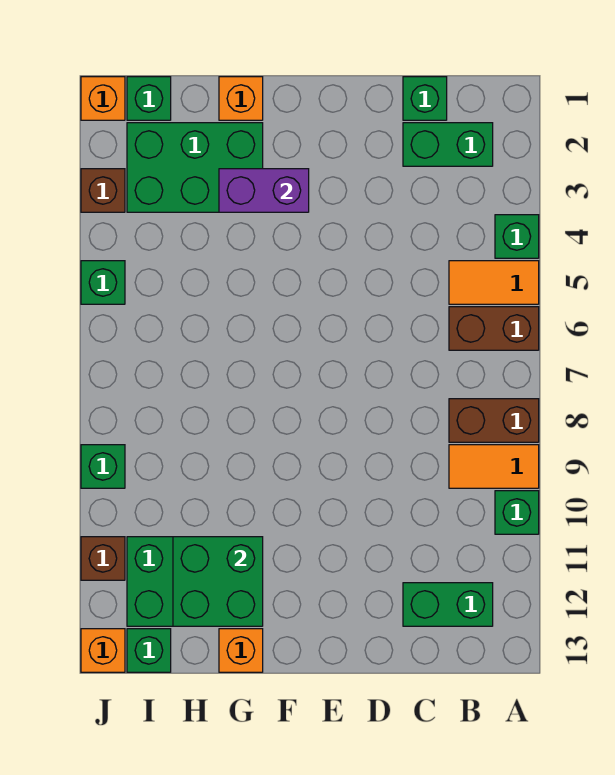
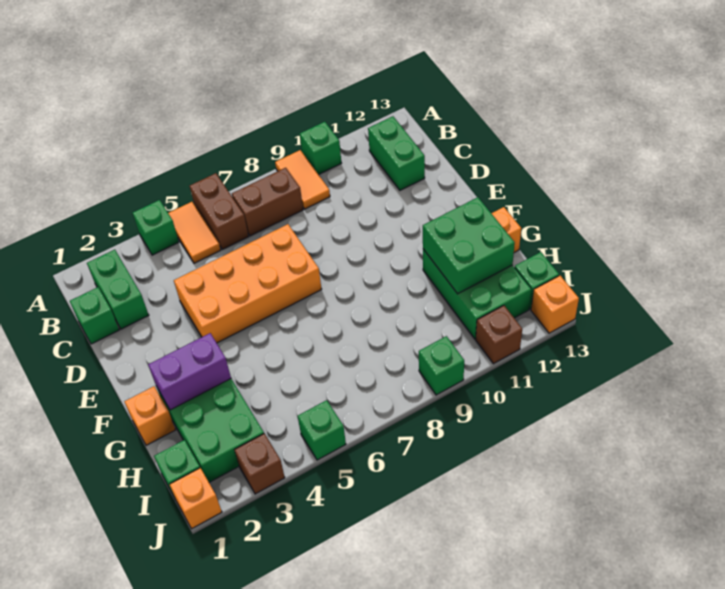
brown 1x2 brick [449,399,539,442] -> brown 1x2 brick turned to [232,168,303,236]
none -> orange 2x4 brick [174,224,322,343]
purple 1x2 brick [219,169,309,212] -> purple 1x2 brick turned to [148,333,231,410]

